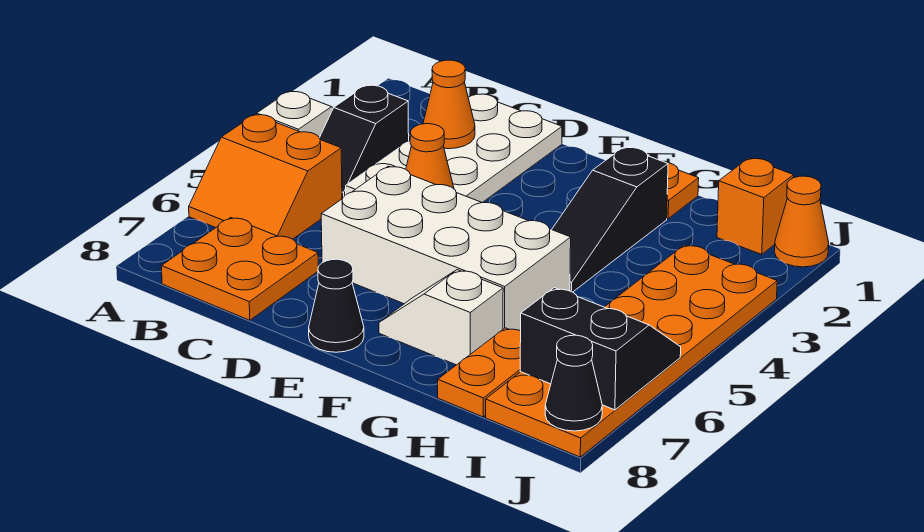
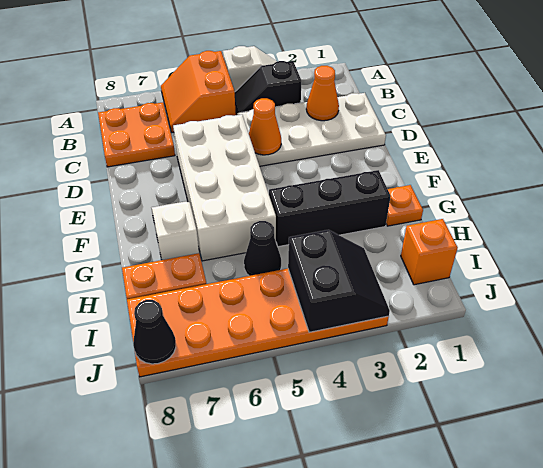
black 1x1 cone [309,259,364,352] -> black 1x1 cone moved to [244,221,281,276]
black 1x3 slope [552,147,668,292] -> black 1x3 brick [269,170,391,247]
black 2x2 slope [520,288,681,410] -> black 2x2 slope moved to [288,230,390,332]
orange 1x1 cone [774,176,829,267] -> none

